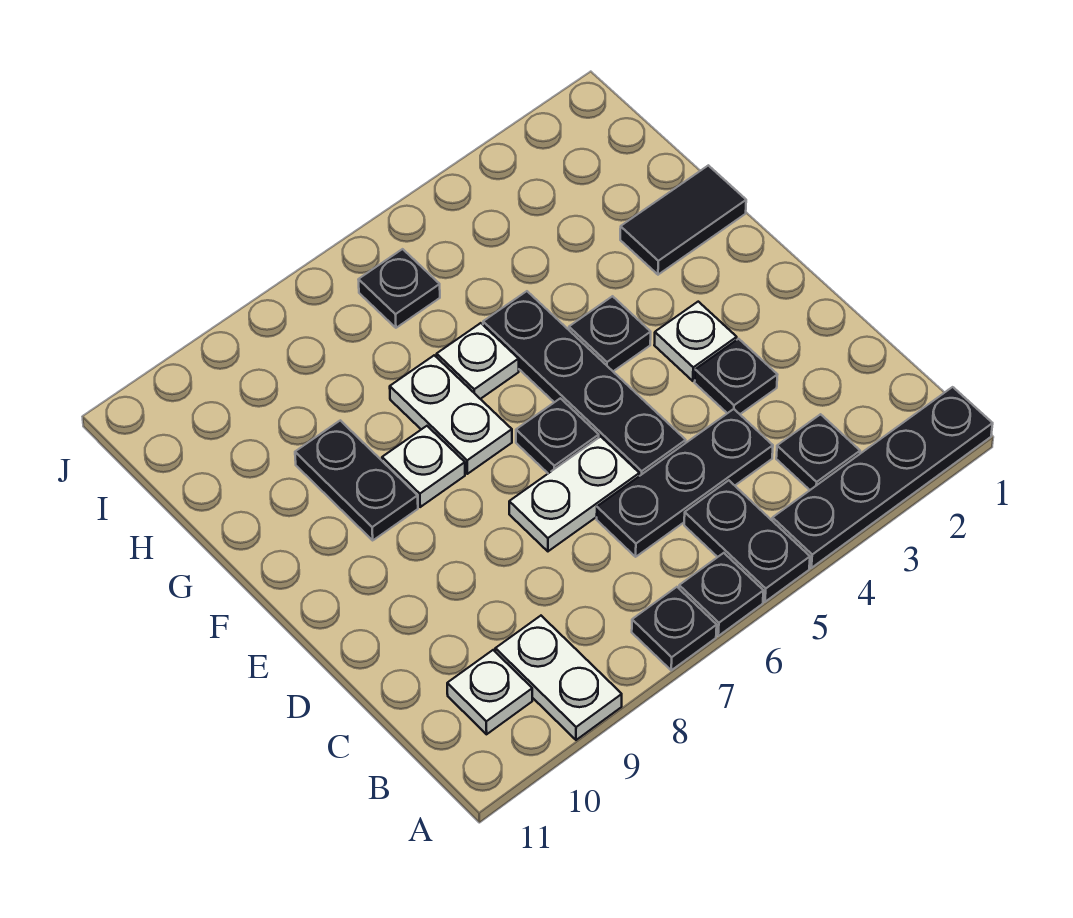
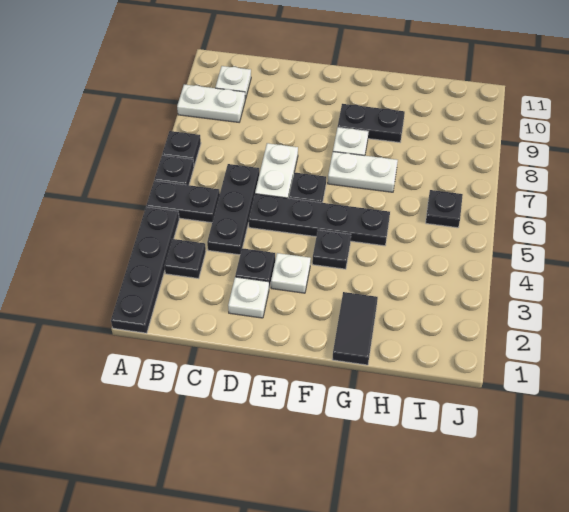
white 1x1 plate [437,323,519,399] -> white 1x1 plate moved to [228,277,269,318]

